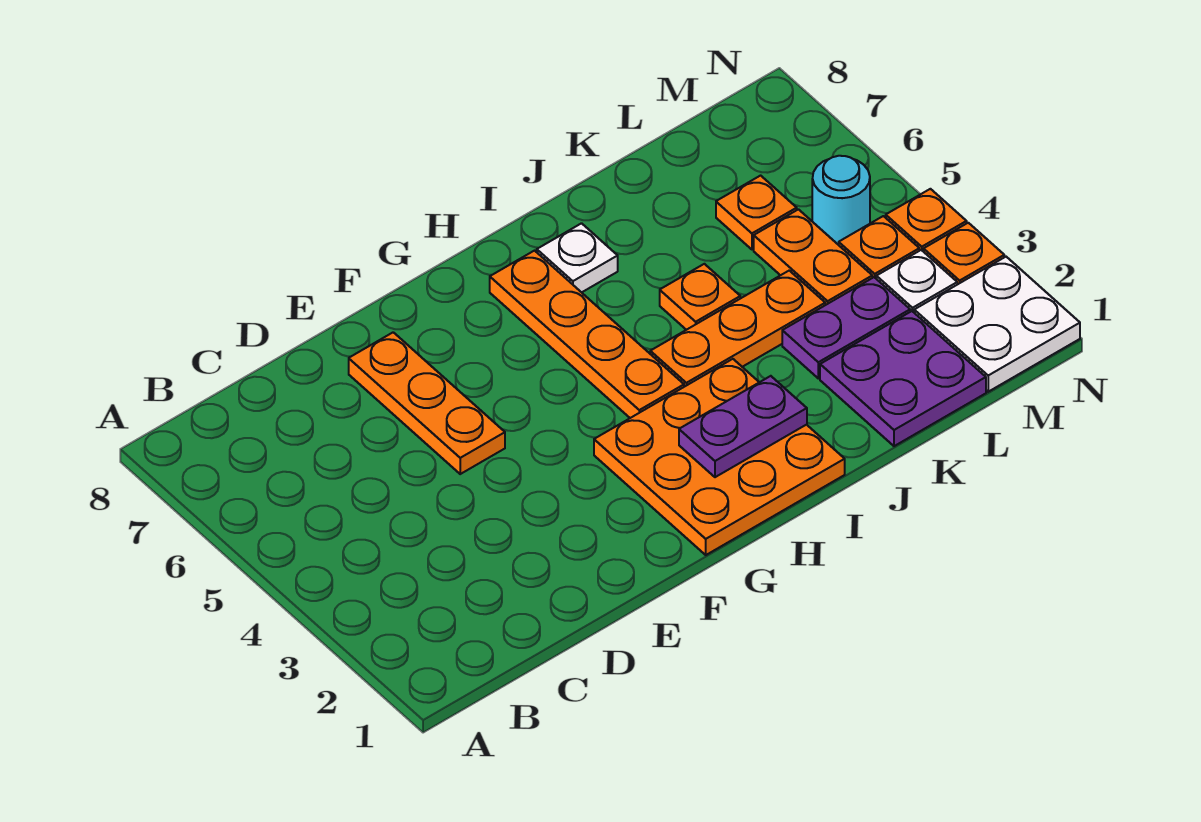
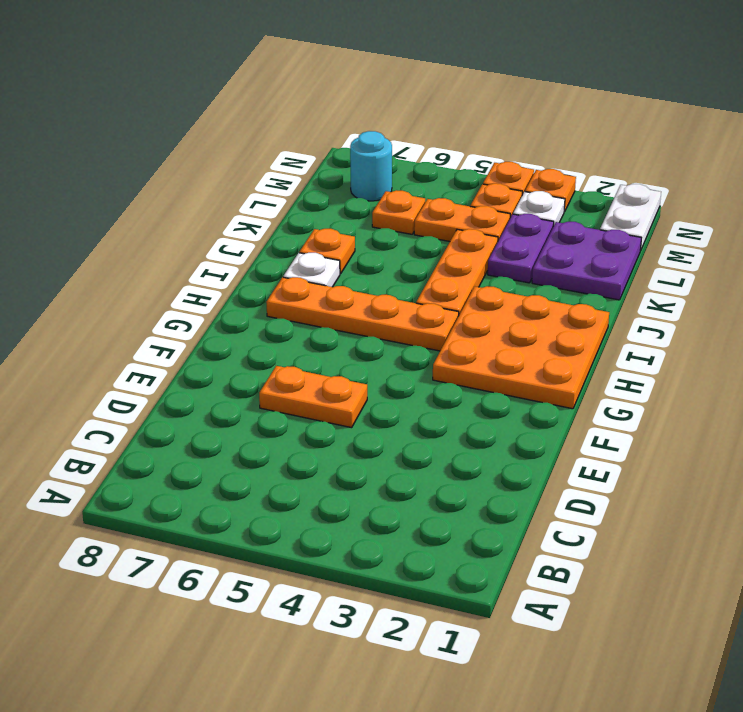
orange 1x3 plate [349,332,505,474] -> orange 1x2 plate [259,366,367,428]
purple 1x2 plate [679,376,807,477] -> none
orange 1x1 plate [660,264,740,330] -> orange 1x1 plate moved to [299,229,355,274]
white 2x2 plate [914,257,1080,392] -> white 1x2 plate [600,184,661,251]
cyan 1x1 round brick [812,156,870,245] -> cyan 1x1 round brick moved to [350,131,392,201]

